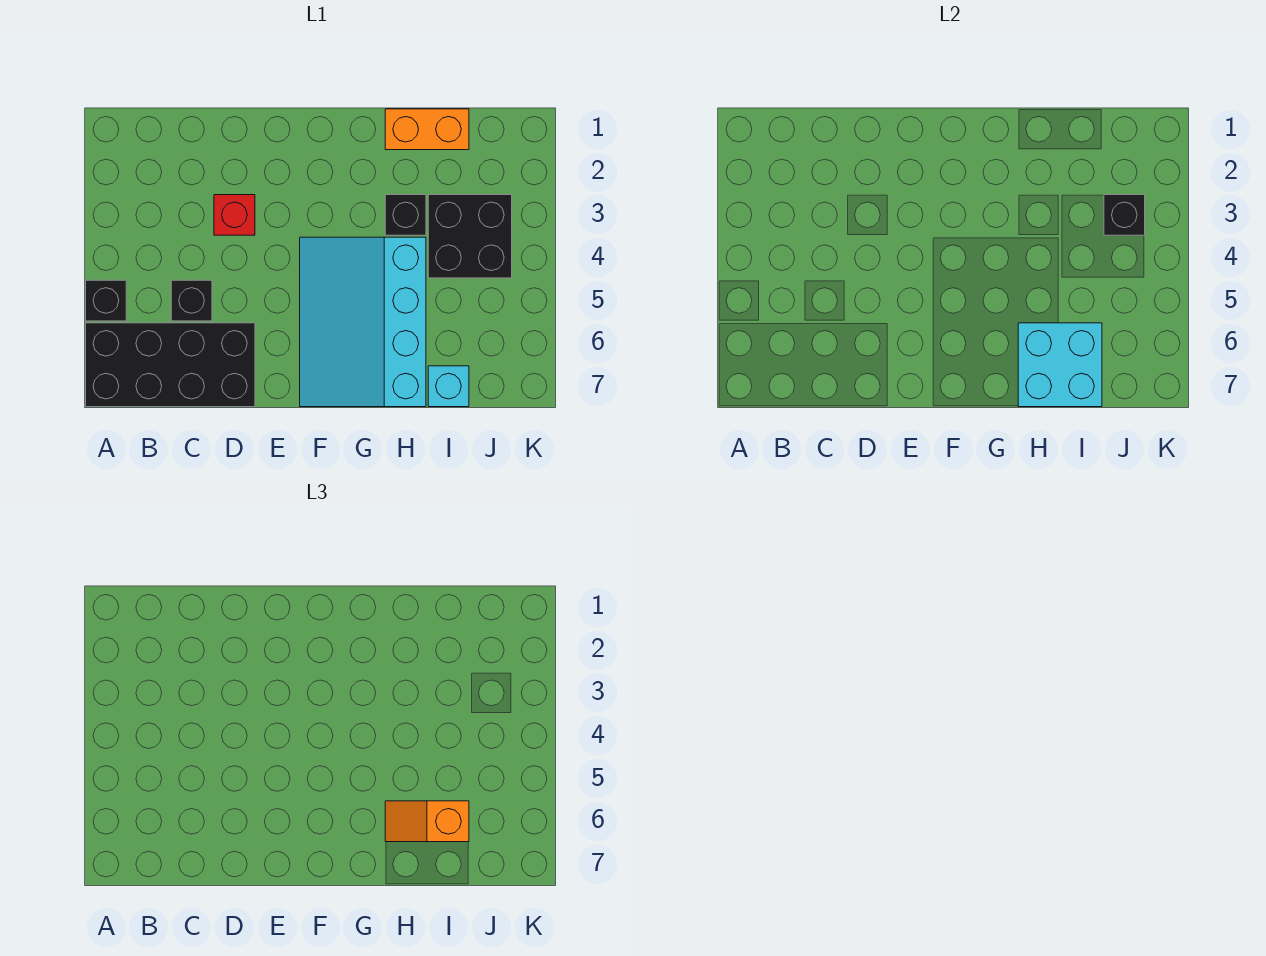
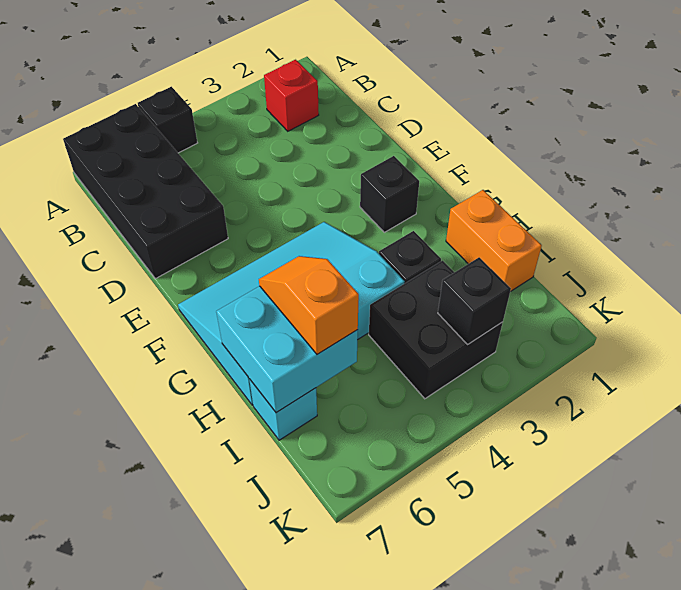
black 1x1 brick [171,280,212,321] -> black 1x1 brick moved to [360,156,419,232]
red 1x1 brick [214,195,255,235] -> red 1x1 brick moved to [264,60,319,131]

